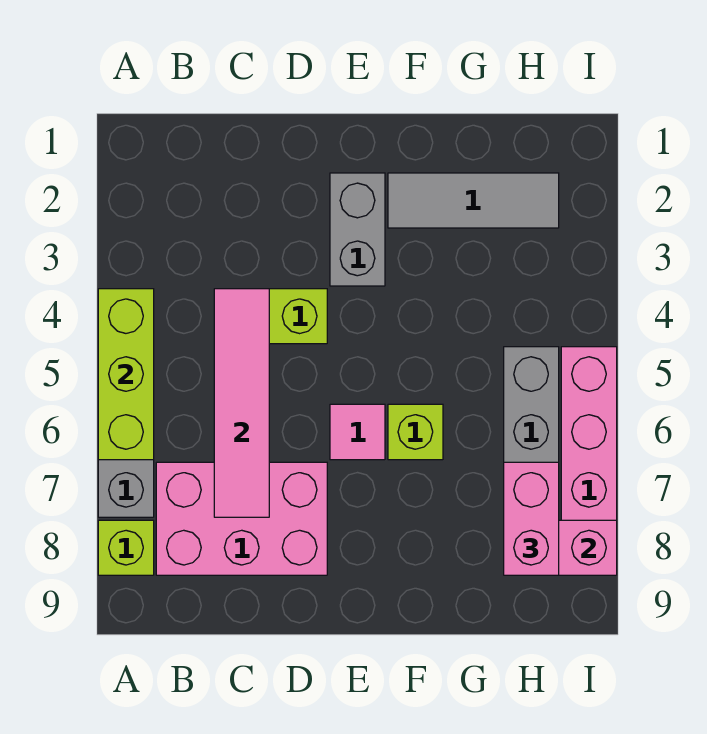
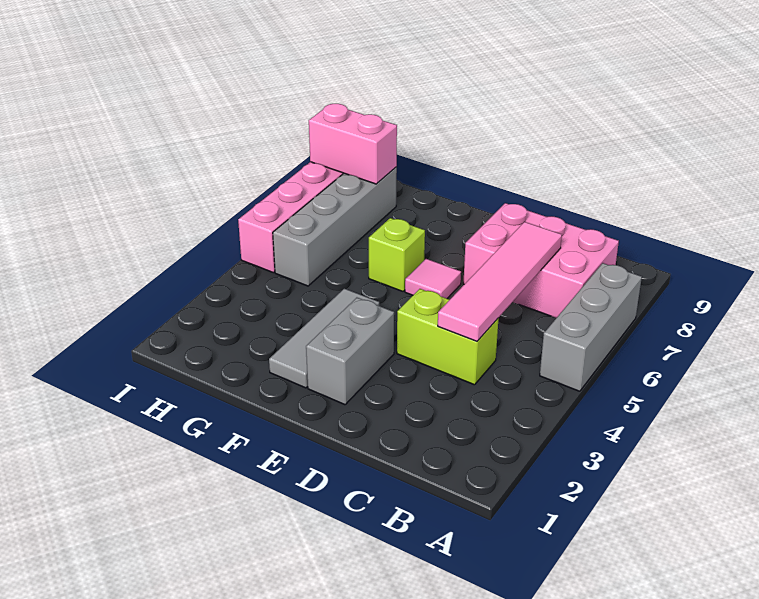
lime 1x3 brick [98,289,154,460] -> none
lime 1x1 brick [98,520,154,575] -> none
grey 1x3 tile [388,173,559,228] -> grey 1x3 tile turned to [269,289,379,388]
pink 1x2 brick [504,462,559,575] -> none

